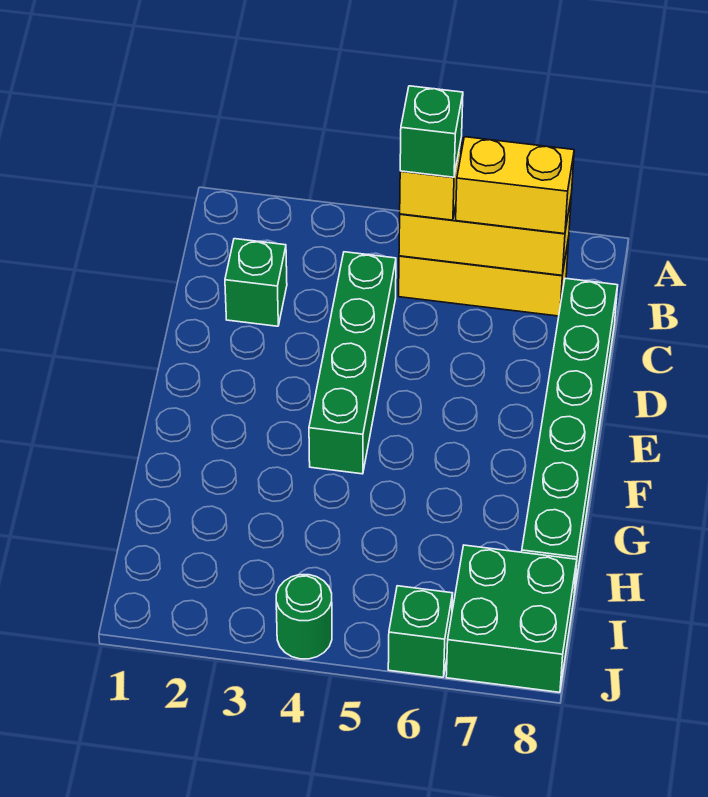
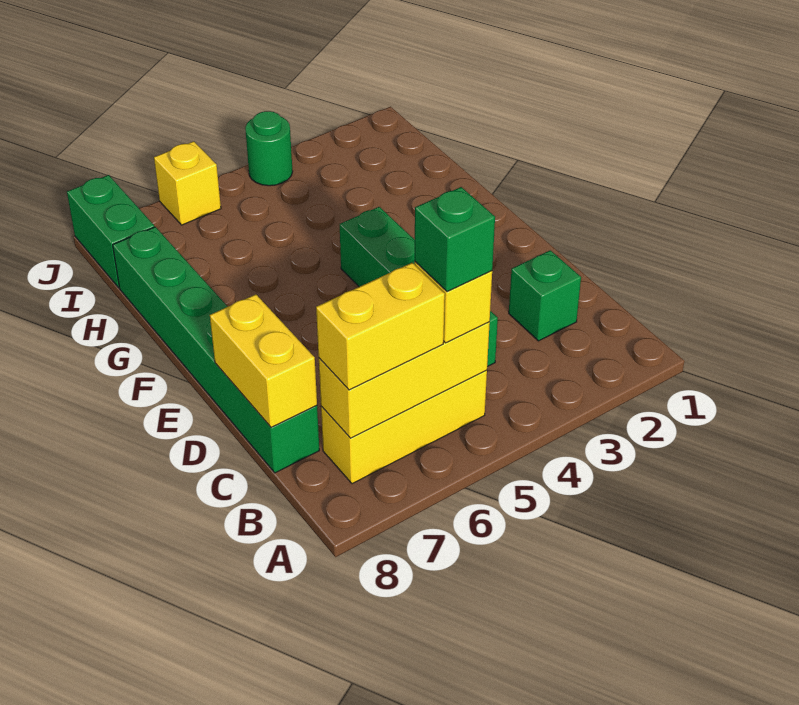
none -> yellow 1x2 brick [210,294,317,427]
green 2x2 brick [446,545,577,692] -> green 1x2 brick [67,175,154,288]
green 1x1 brick [388,586,453,677] -> yellow 1x1 brick [154,141,221,225]

